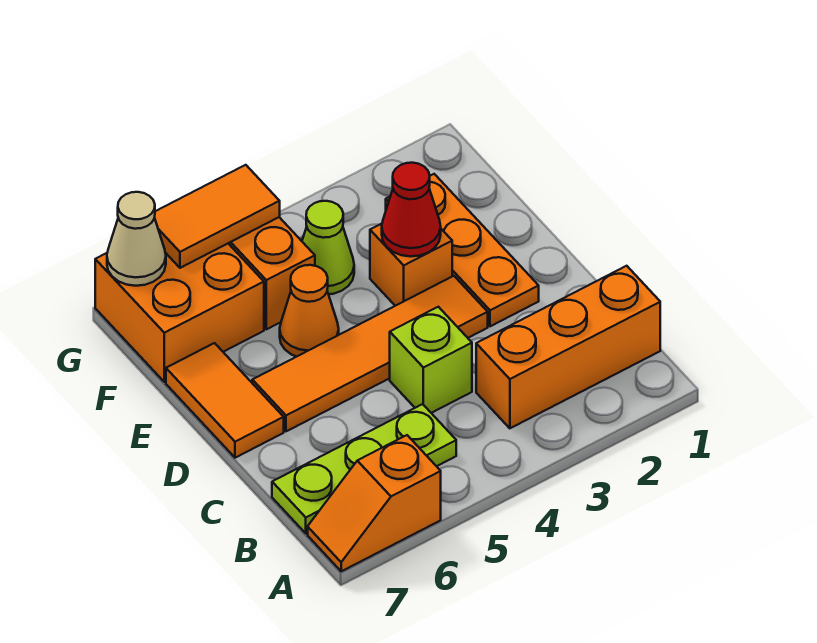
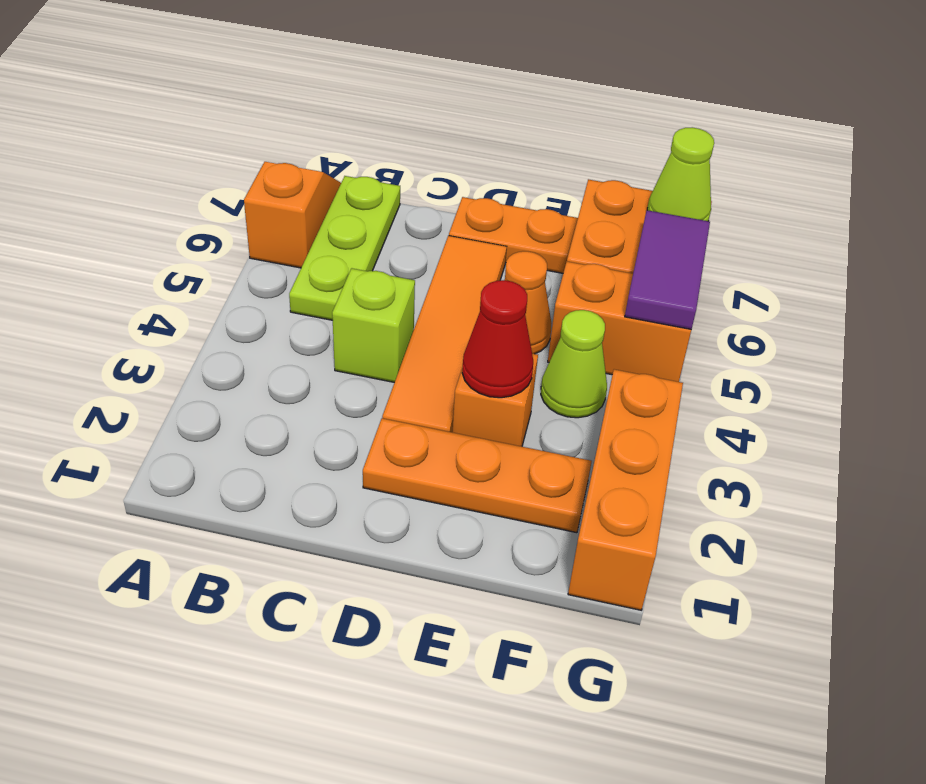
orange 1x3 brick [476,266,660,428] -> orange 1x3 brick moved to [568,369,683,610]
orange 1x2 tile [166,343,284,458] -> orange 1x2 plate [449,197,578,273]
orange 1x2 tile [155,165,280,268] -> purple 1x2 tile [625,210,710,329]
tan 1x1 cone [107,192,166,286] -> lime 1x1 cone [647,127,714,221]

